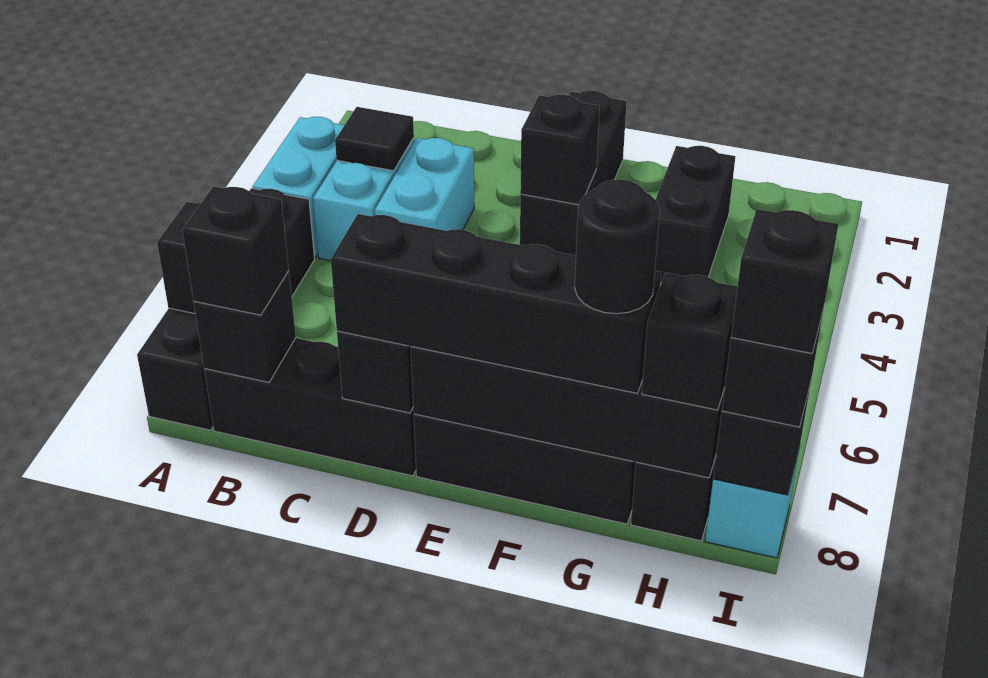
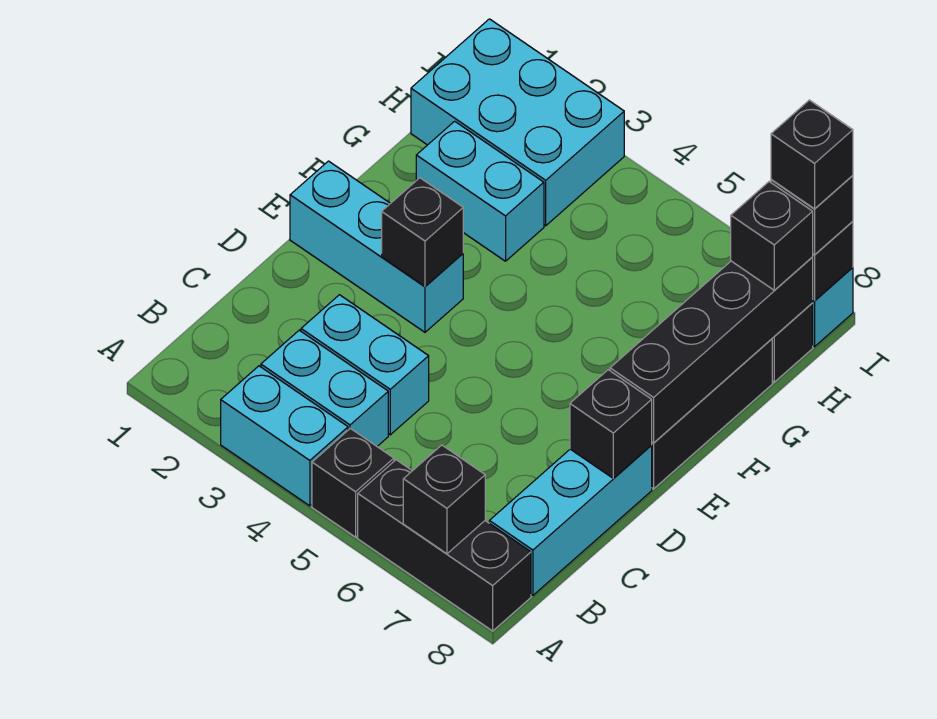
black 1x1 tile [335,107,414,171] -> none
black 1x3 brick [204,338,416,476] -> cyan 1x3 brick [489,445,652,595]
black 1x1 brick [194,271,296,382] -> none
black 1x1 brick [182,186,289,315] -> none
black 1x4 brick [331,214,661,393] -> none
black 1x3 brick [520,91,627,255] -> cyan 1x3 brick [290,161,463,332]
black 1x2 brick [655,146,735,282] -> cyan 1x2 brick [416,121,544,261]
black 1x1 round brick [575,179,660,314] -> none
none -> cyan 2x3 brick [411,19,624,226]

